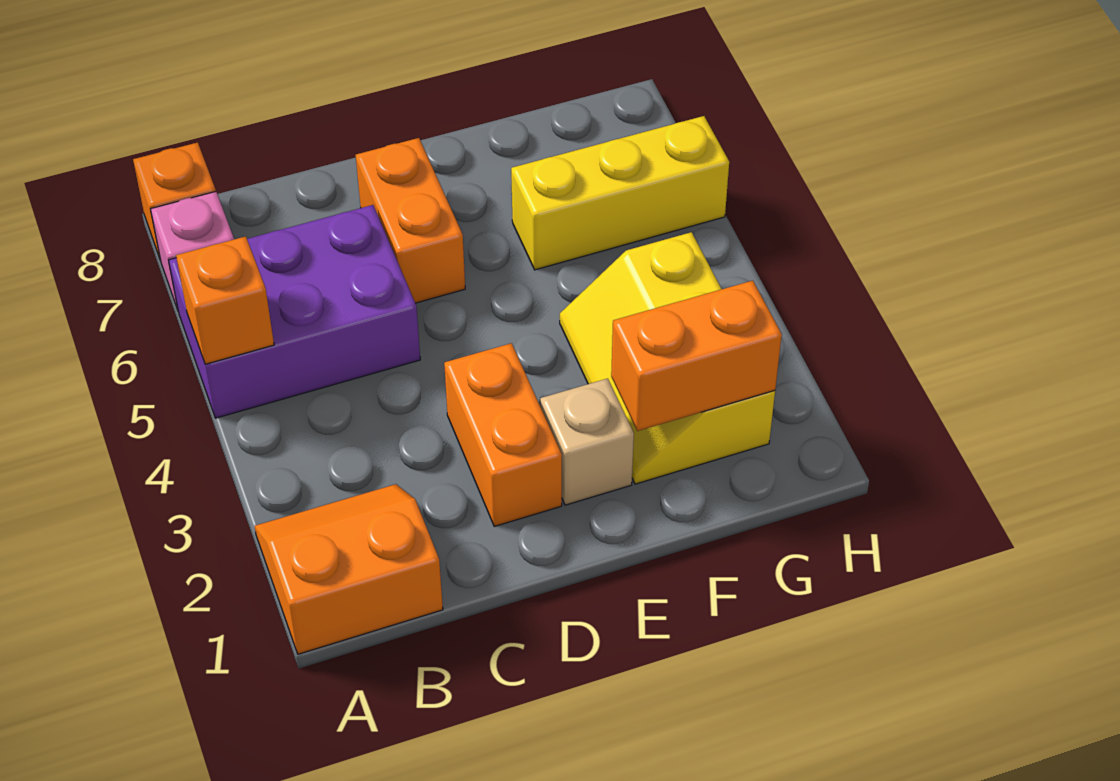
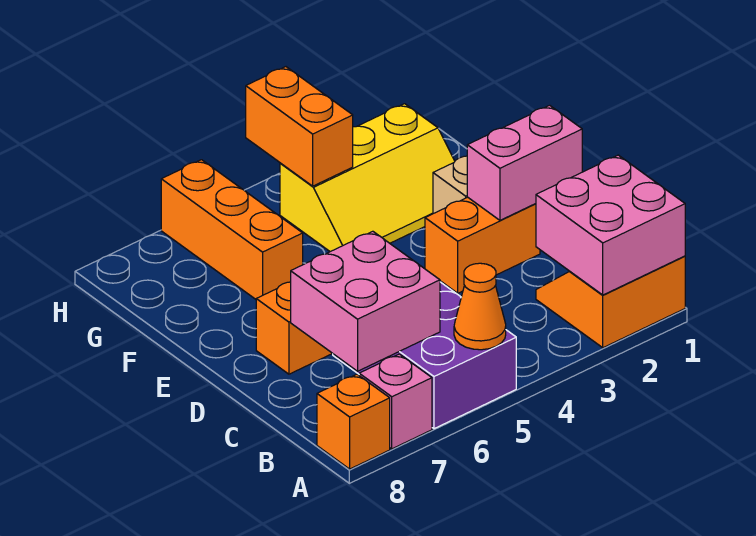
orange 2x2 slope [255,484,443,654] -> orange 2x2 slope turned to [536,256,685,348]
none -> pink 2x2 brick [536,155,685,295]
orange 1x1 brick [176,236,274,364] -> orange 1x1 cone [454,263,506,350]
none -> pink 2x2 brick [291,231,440,371]
none -> pink 1x2 brick [467,105,582,220]
orange 1x2 brick [611,281,782,431] -> orange 1x2 brick moved to [246,67,353,186]
yellow 1x3 brick [511,116,729,270] -> orange 1x3 brick [161,160,303,299]

